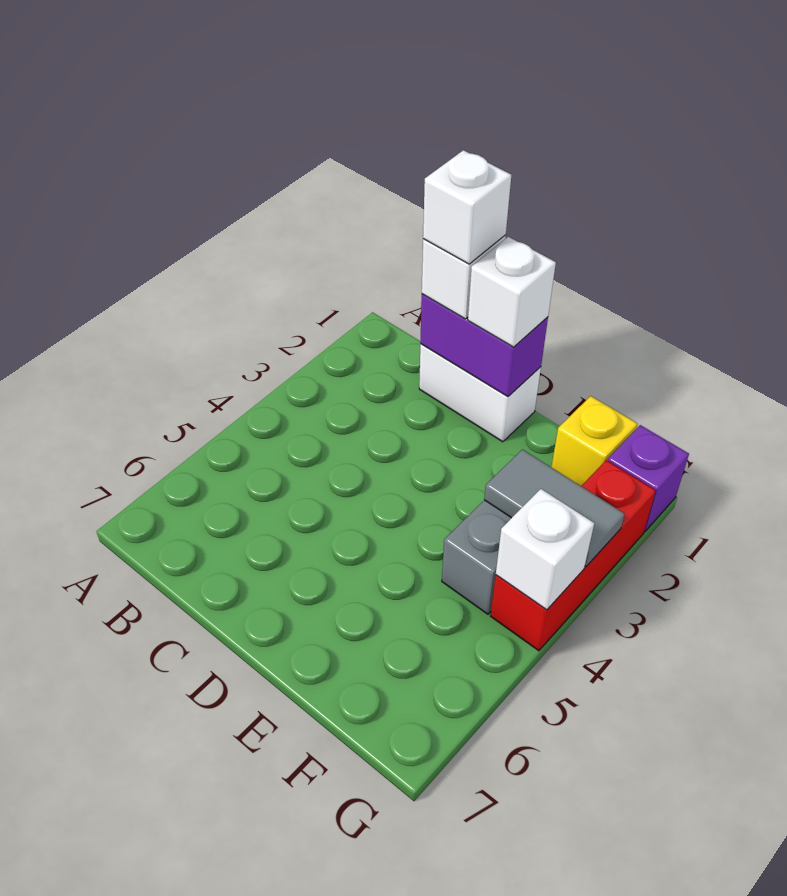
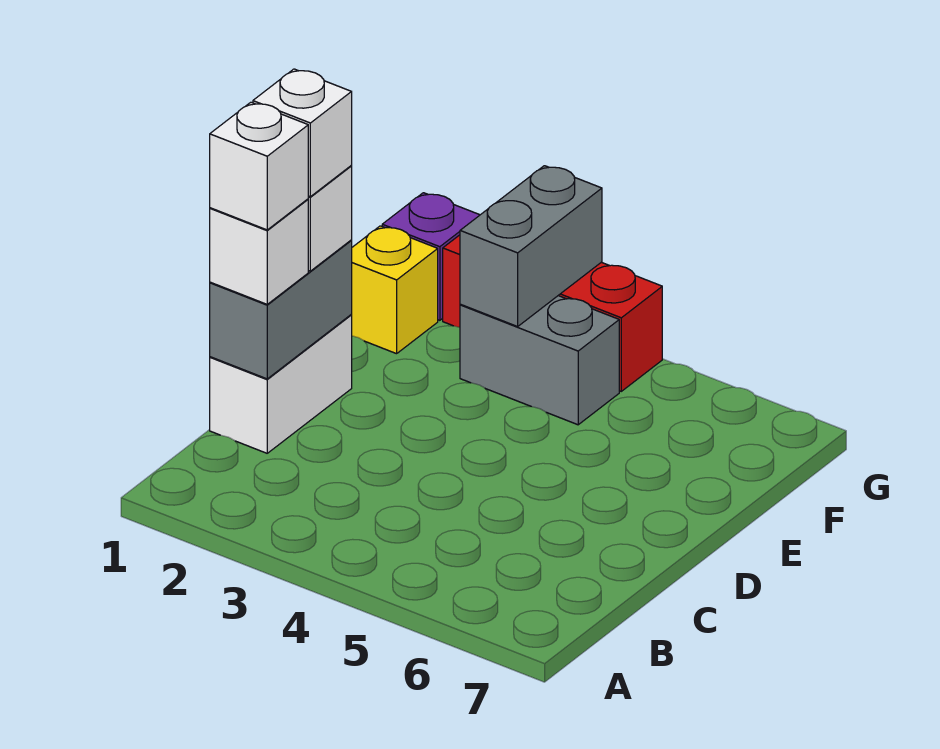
purple 1x2 brick [420,294,548,397] -> grey 1x2 brick [210,240,352,379]
grey 1x2 tile [484,449,625,567] -> grey 1x2 brick [460,166,602,327]
white 1x1 brick [496,489,594,610] -> white 1x1 brick moved to [253,69,352,197]

